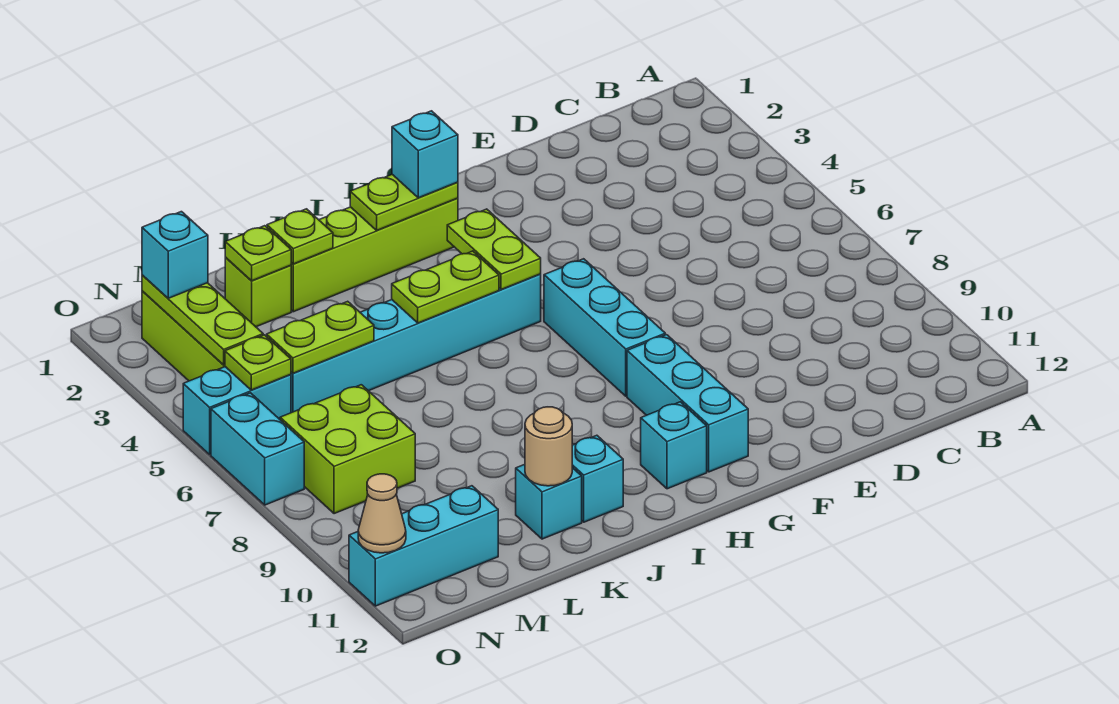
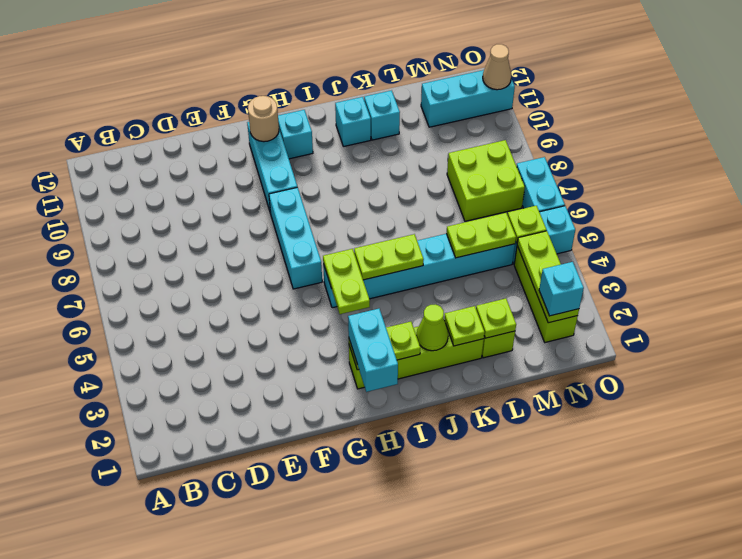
cyan 1x1 brick [392,111,458,198] -> cyan 1x2 brick [348,309,398,392]
none -> lime 1x1 cone [416,304,448,351]
tan 1x1 round brick [525,407,572,486] -> tan 1x1 round brick moved to [248,96,279,142]

